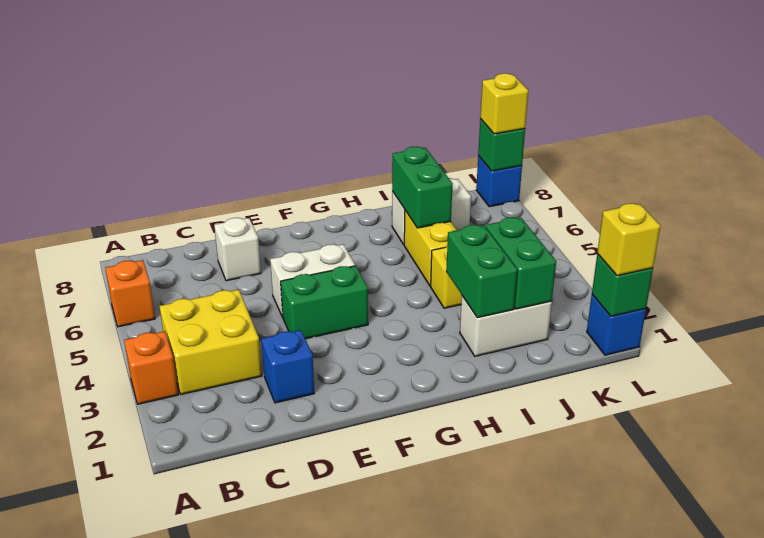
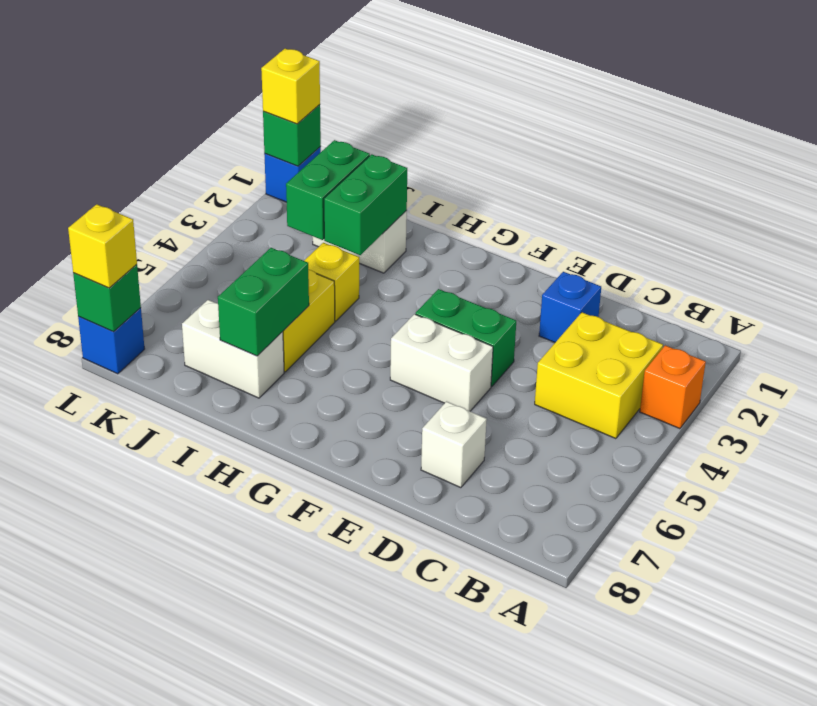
orange 1x1 brick [105,260,155,327] -> none

